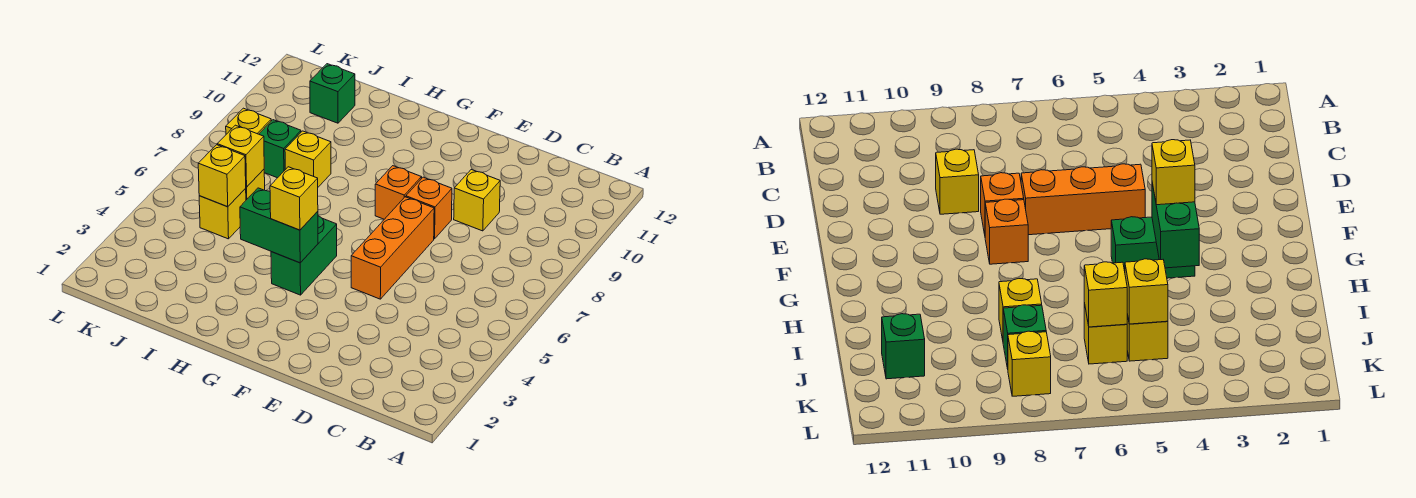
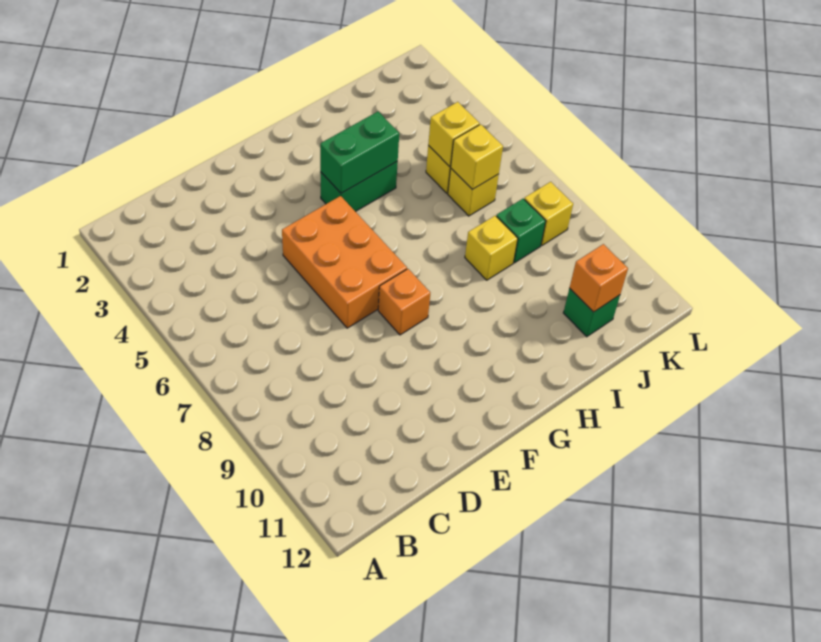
yellow 1x1 brick [454,170,500,231] -> none
orange 1x3 brick [351,197,434,299] -> orange 2x3 brick [282,196,407,328]
orange 1x1 brick [406,177,452,239] -> orange 1x1 brick moved to [570,244,628,312]
green 1x2 brick [271,216,337,295] -> green 1x2 brick turned to [320,162,398,212]
yellow 1x1 brick [270,167,318,230] -> none

